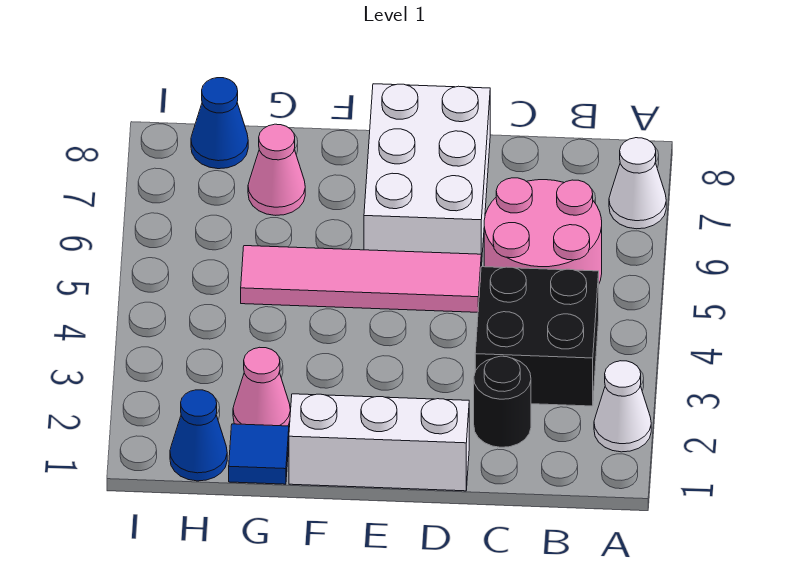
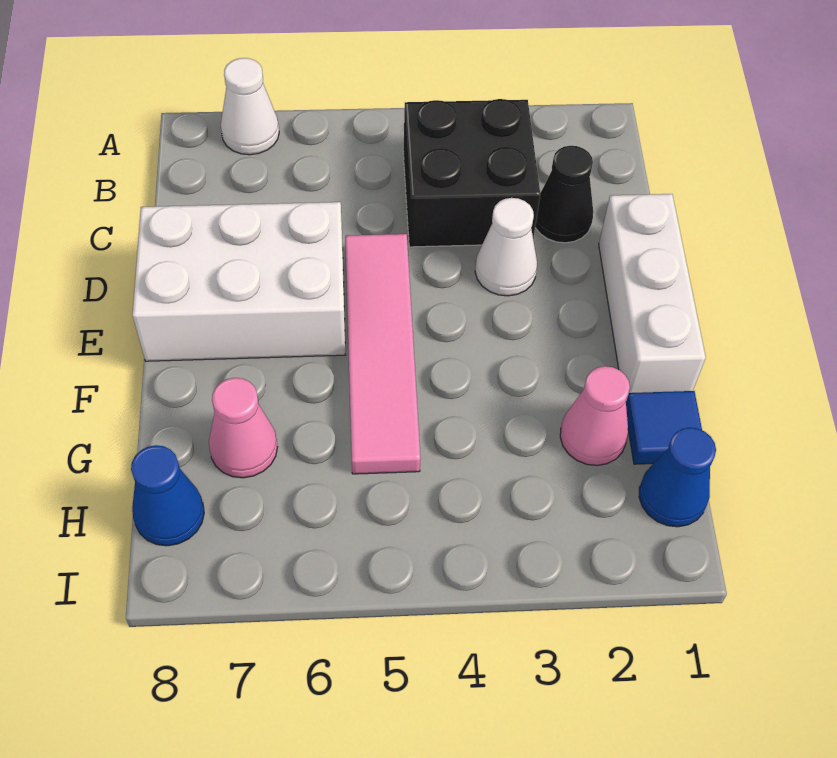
white 1x1 cone [594,361,651,452] -> white 1x1 cone moved to [475,198,537,296]
pink 2x2 round brick [484,178,602,283] -> none
black 1x1 round brick [474,356,531,447] -> black 1x1 cone [535,146,593,243]

